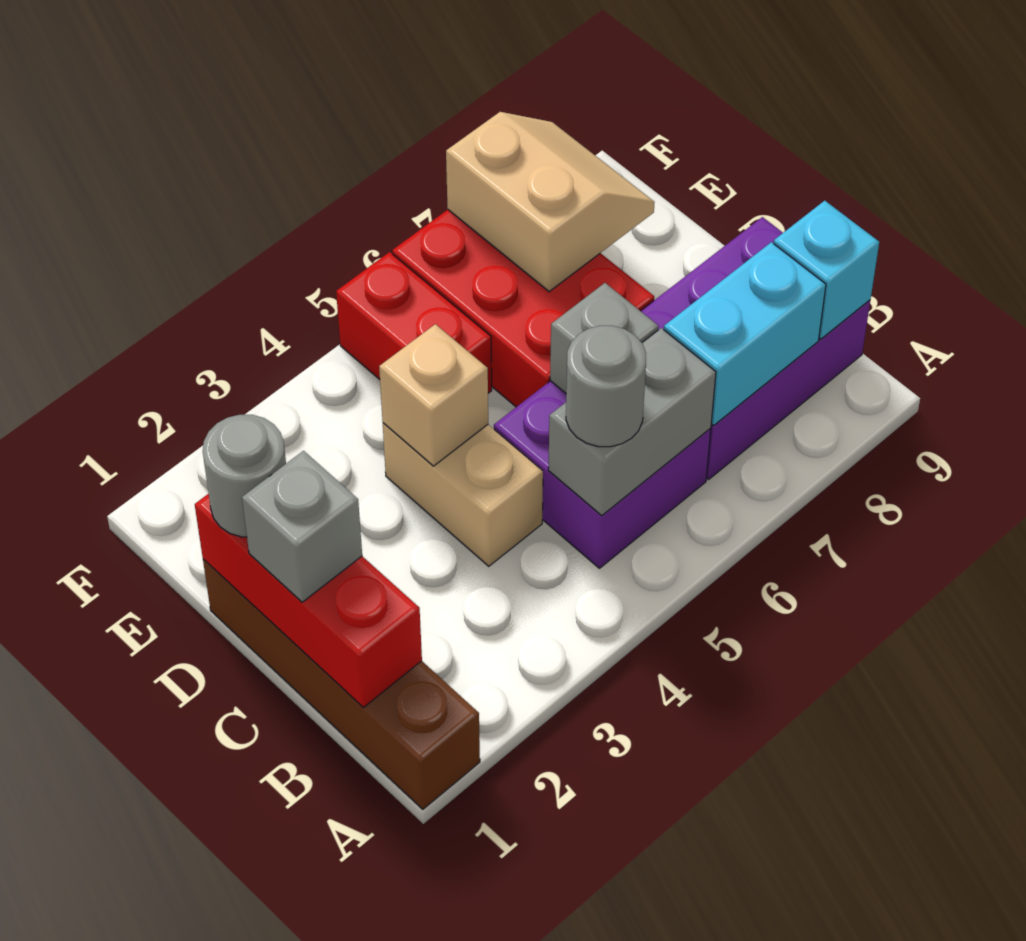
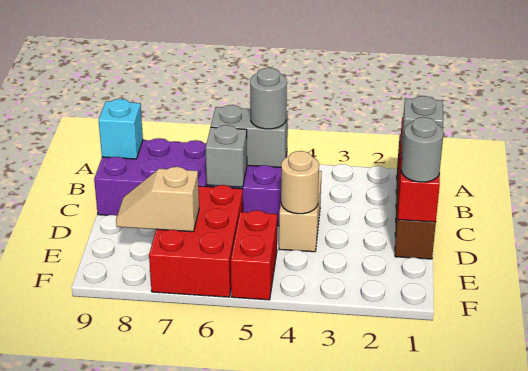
cyan 1x2 brick [664,242,826,425] -> none
tan 1x1 brick [379,324,488,466] -> tan 1x1 round brick [281,151,319,214]
tan 2x2 slope [446,112,655,292] -> tan 1x2 slope [116,167,199,232]

